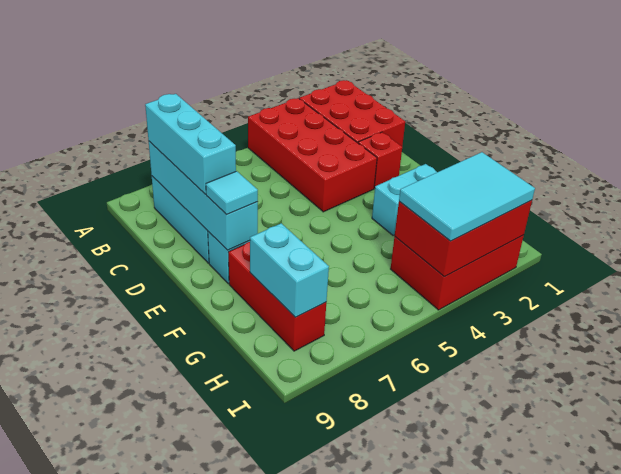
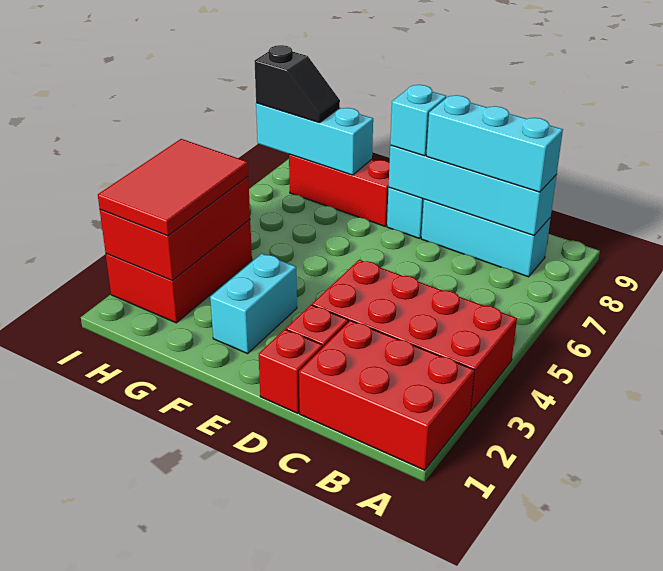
none -> red 1x1 brick [259,329,323,413]
cyan 1x1 tile [206,171,258,215] -> cyan 1x1 brick [390,85,446,156]
cyan 1x2 brick [250,223,329,317] -> cyan 1x3 brick [256,103,373,175]
cyan 2x3 tile [399,152,535,241] -> red 2x3 tile [98,139,248,236]
none -> black 1x2 slope [254,45,340,123]

